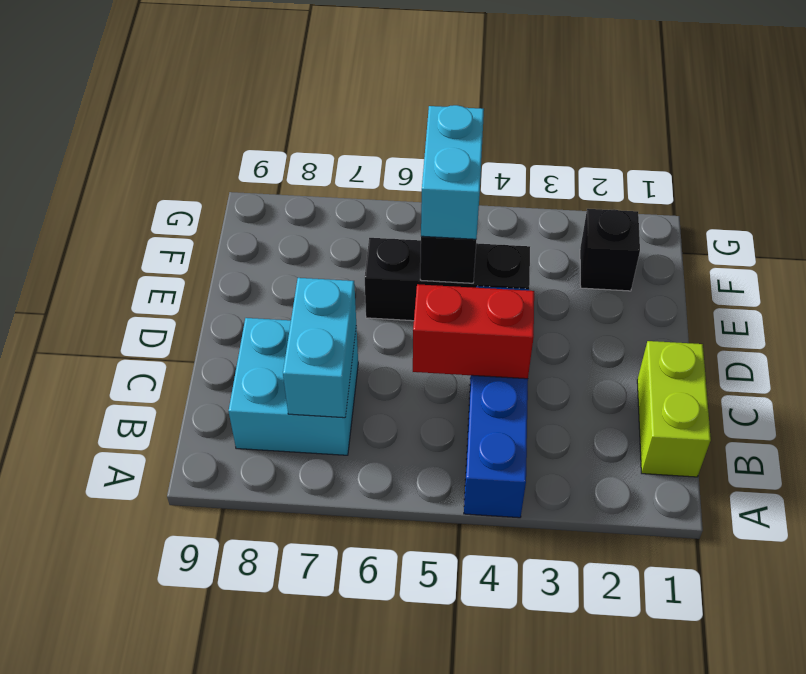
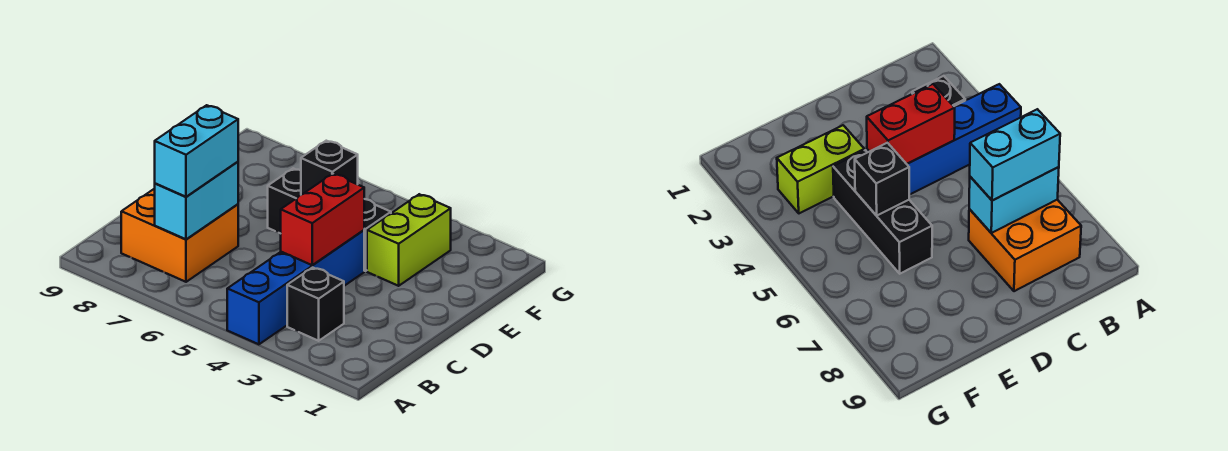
lime 1x2 brick [637,341,711,477] -> lime 1x2 brick moved to [367,194,451,286]
cyan 2x2 brick [229,318,358,455] -> orange 2x2 brick [121,189,238,282]
red 1x2 brick [413,284,534,379] -> red 1x2 brick turned to [281,174,364,265]
cyan 1x2 brick [421,105,484,239] -> cyan 1x2 brick moved to [155,105,238,197]
black 1x1 brick [580,209,640,291] -> black 1x1 brick moved to [287,268,344,341]

